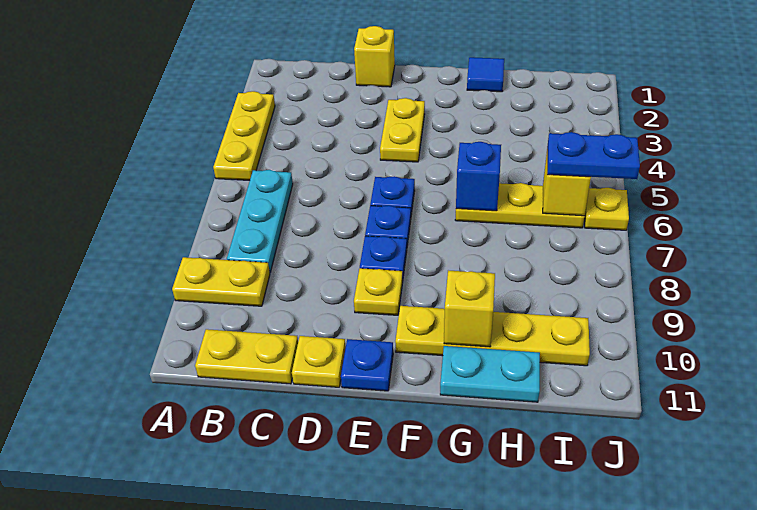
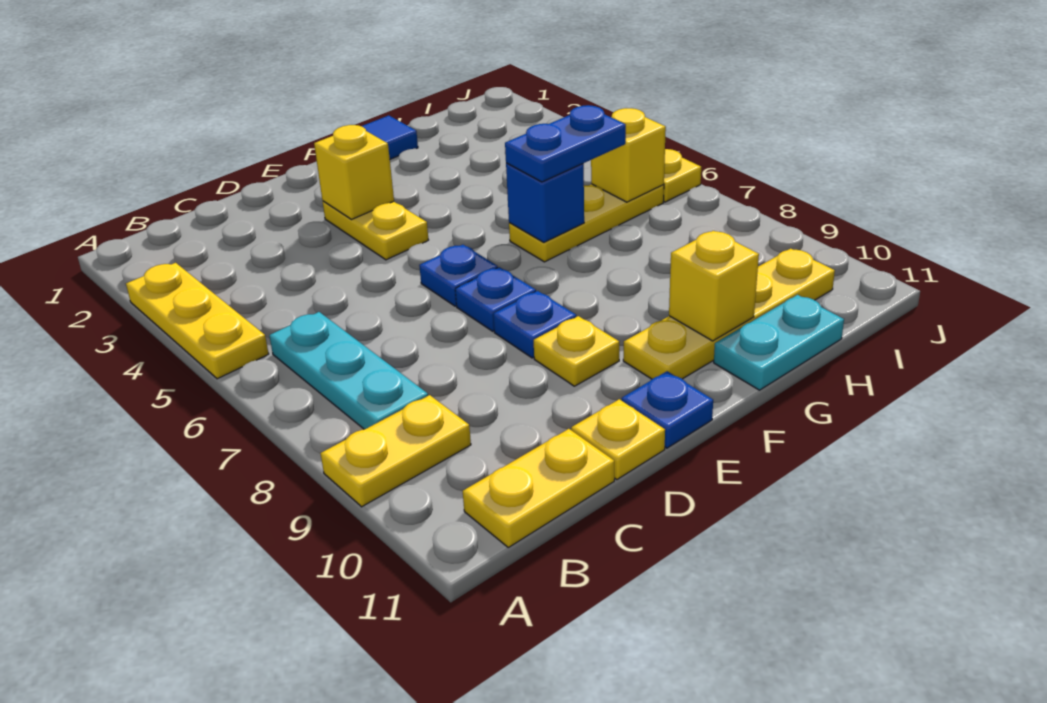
yellow 1x1 brick [354,26,395,87] -> yellow 1x1 brick moved to [314,125,394,220]
blue 1x2 plate [547,132,640,179] -> blue 1x2 plate moved to [505,105,626,182]

